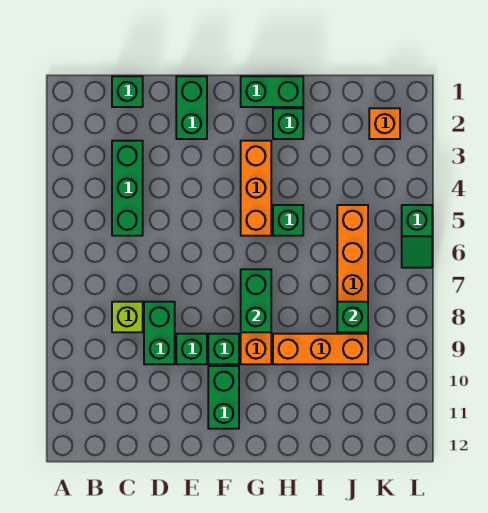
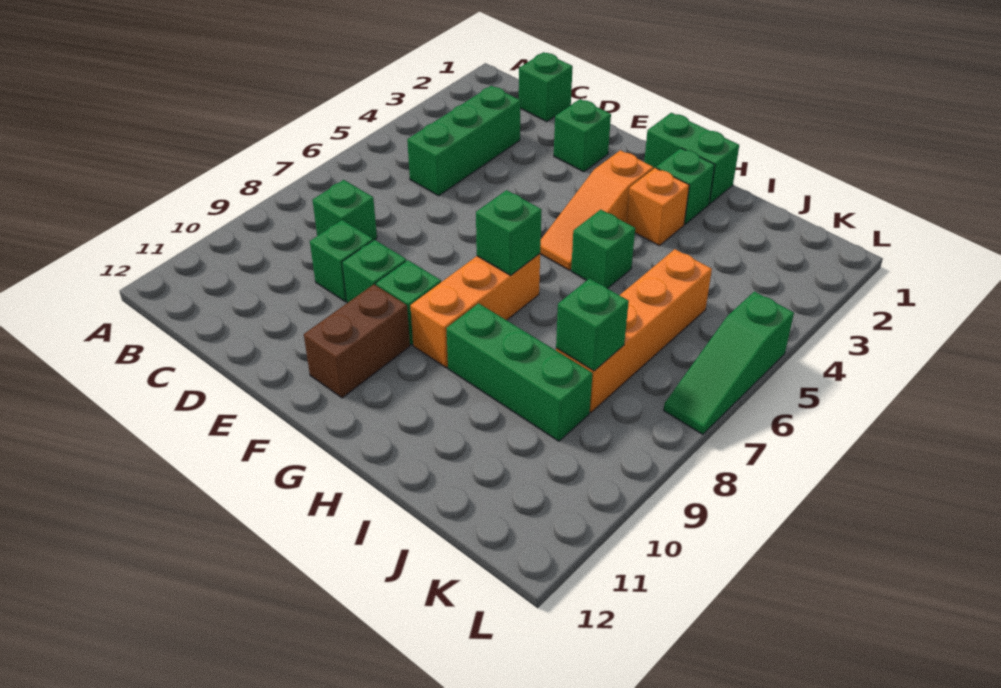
lime 1x1 brick [112,302,143,332] -> green 1x1 brick [313,180,377,240]
green 1x2 brick [144,302,175,364] -> green 1x1 brick [310,220,373,302]
green 1x2 brick [176,76,207,139] -> green 1x1 brick [554,99,611,172]
green 1x2 brick [208,366,239,429] -> brown 1x2 brick [304,284,410,398]
orange 1x3 brick [241,141,271,236] -> orange 1x3 slope [540,150,653,270]
green 1x2 brick [241,269,271,332] -> green 1x1 brick [476,190,542,275]
orange 1x3 brick [273,334,368,364] -> green 1x3 brick [446,303,593,441]
orange 1x1 brick [369,108,400,139] -> orange 1x1 brick moved to [627,168,689,246]
green 1x2 slope [402,205,432,268] -> green 1x3 slope [664,291,794,434]

